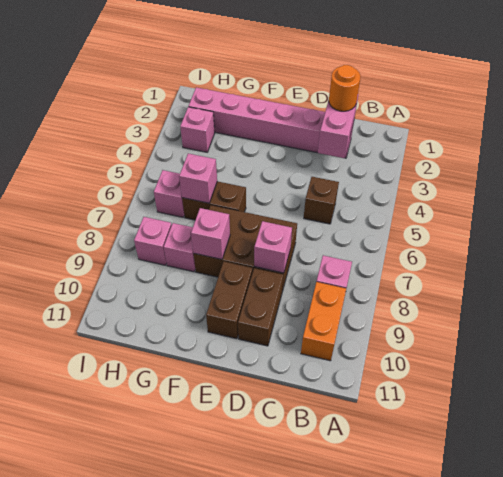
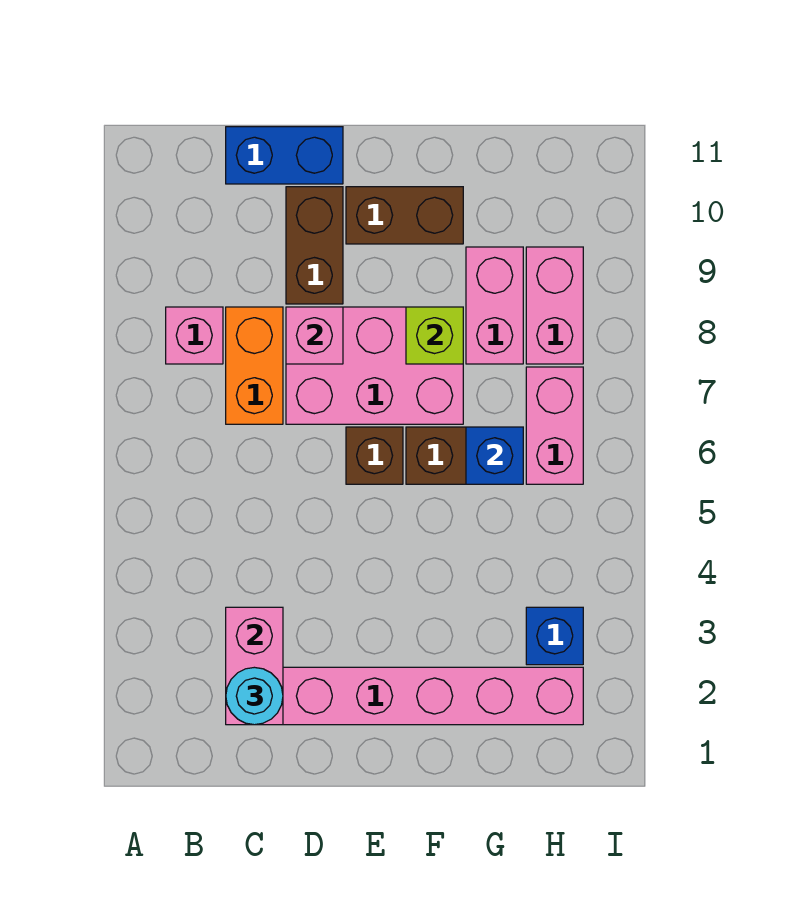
orange 1x2 brick [301,282,346,361] -> orange 1x2 brick moved to [226,307,283,424]
orange 1x1 round brick [329,65,360,111] -> cyan 1x1 round brick [226,667,283,725]
brown 1x1 brick [304,177,339,224] -> brown 1x1 brick moved to [346,427,403,484]
none -> blue 1x2 brick [226,127,343,184]
brown 2x3 brick [194,205,297,291] -> pink 2x3 brick [286,307,463,424]
brown 1x2 brick [206,262,253,339] -> brown 1x2 brick turned to [346,187,463,244]
pink 1x1 brick [191,208,230,259] -> lime 1x1 brick [406,307,463,364]
pink 1x1 brick [179,153,217,203] -> blue 1x1 brick [466,427,523,484]
pink 1x1 brick [164,223,195,272] -> pink 1x2 brick [466,247,523,364]
pink 1x1 brick [180,107,215,152] -> blue 1x1 brick [526,607,583,665]
pink 1x1 brick [154,170,184,217] -> pink 1x2 brick [526,367,583,484]
pink 1x1 brick [134,217,172,265] -> pink 1x2 brick [526,247,583,364]

